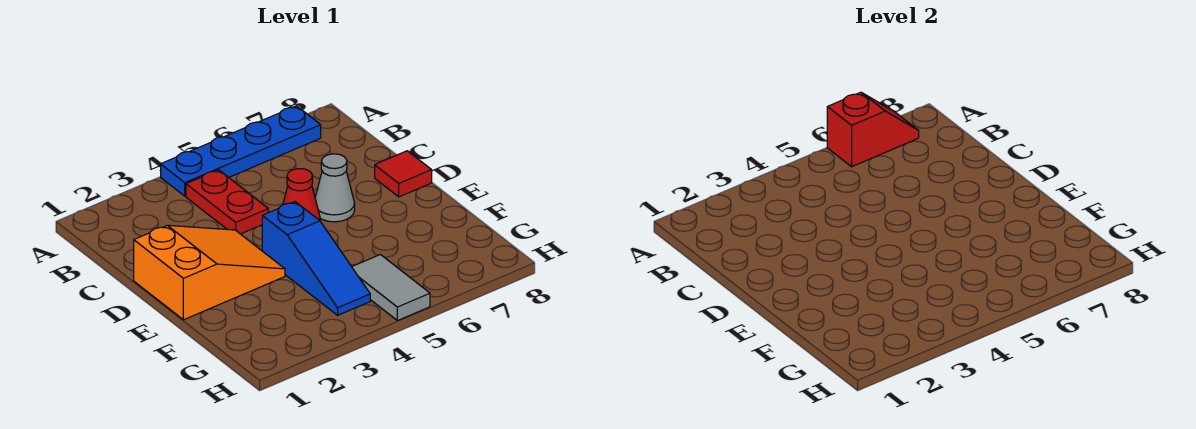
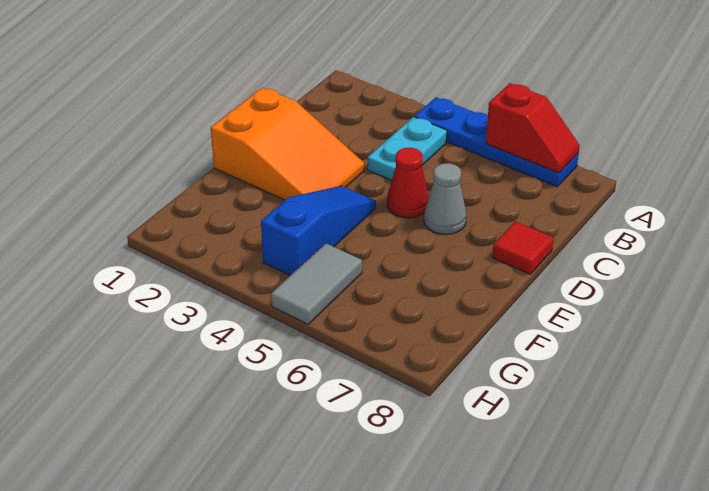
red 1x2 plate [186,170,268,234] -> cyan 1x2 plate [367,117,447,181]
blue 1x3 slope [262,202,370,315] -> blue 1x3 slope turned to [261,186,376,275]

